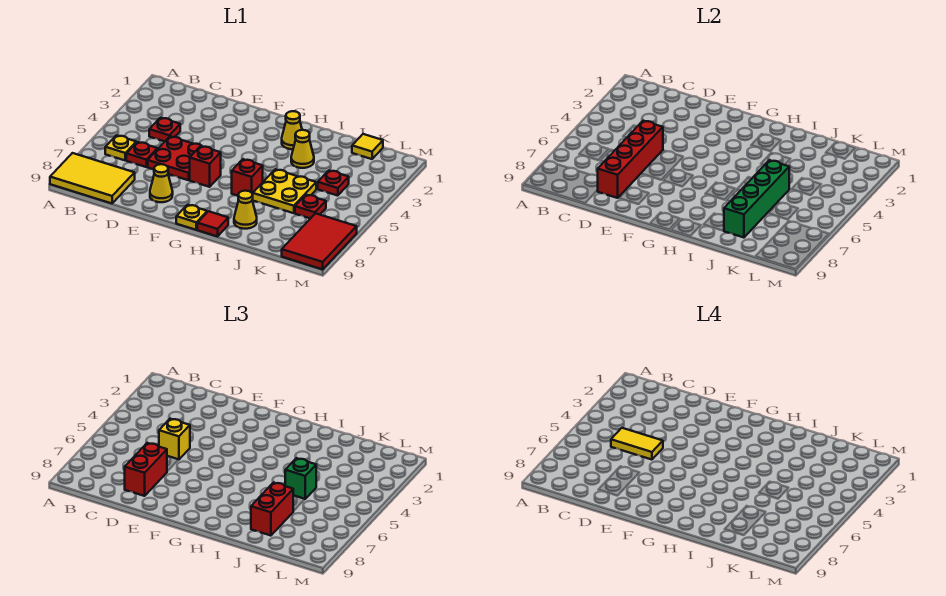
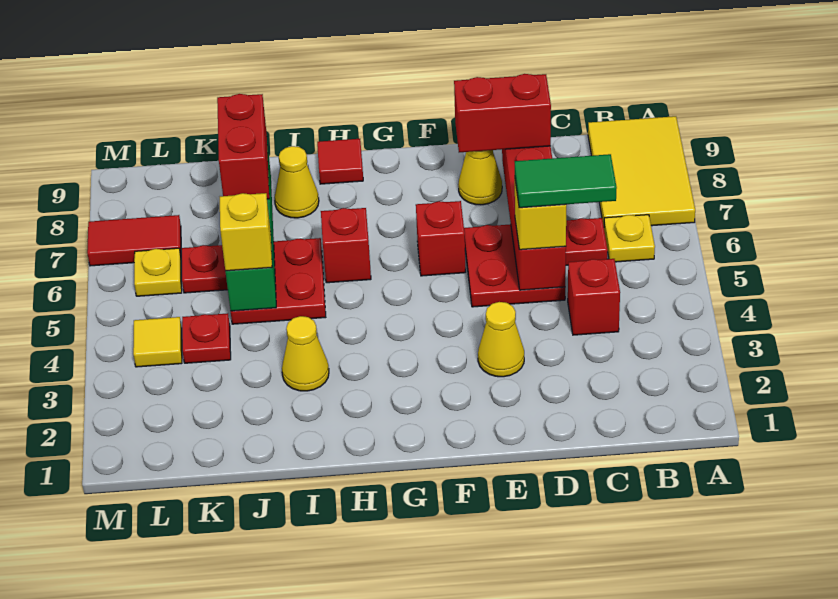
yellow 2x3 tile [50,153,135,204] -> yellow 2x3 tile turned to [588,116,695,226]
red 1x1 plate [149,118,180,141] -> red 1x1 brick [568,259,620,335]
yellow 1x2 tile [611,428,663,460] -> green 1x2 tile [515,154,617,208]
red 1x2 brick [125,443,167,496] -> red 1x2 brick turned to [454,74,551,152]
yellow 1x1 plate [176,205,207,230] -> yellow 1x1 plate moved to [134,248,182,296]
yellow 1x1 cone [282,111,302,149] -> yellow 1x1 cone moved to [478,302,524,377]
yellow 2x2 plate [253,169,316,213] -> red 2x2 plate [231,238,326,324]
green 1x1 brick [285,458,316,499] -> yellow 1x1 brick [220,193,272,271]
yellow 1x1 tile [352,134,383,159] -> yellow 1x1 tile moved to [133,317,182,367]
red 2x3 tile [282,213,357,270] -> red 1x2 tile [87,215,181,266]

